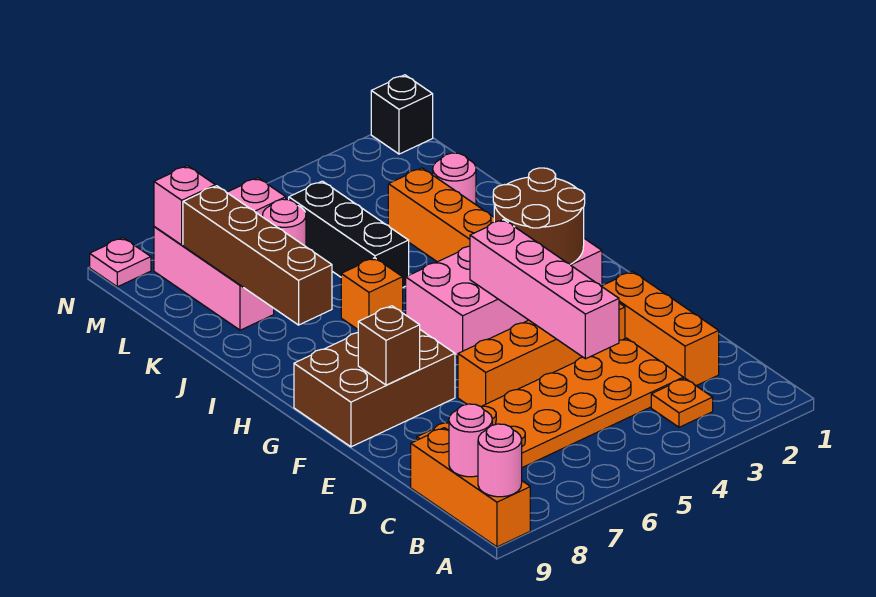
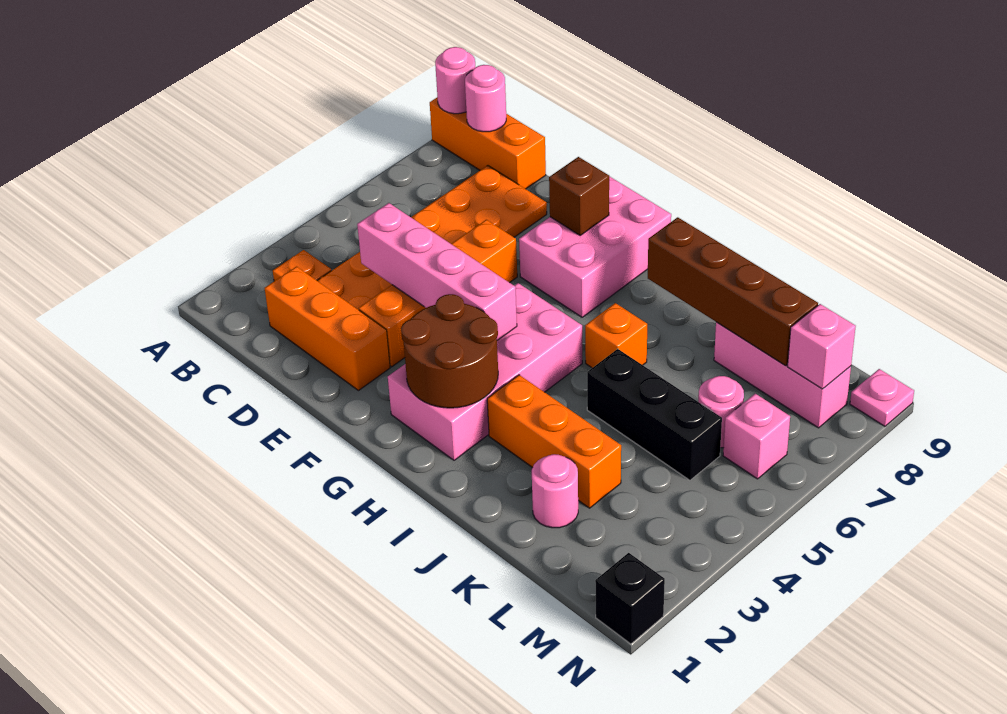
brown 2x3 brick [294,330,455,447] -> pink 2x3 brick [519,176,671,317]

